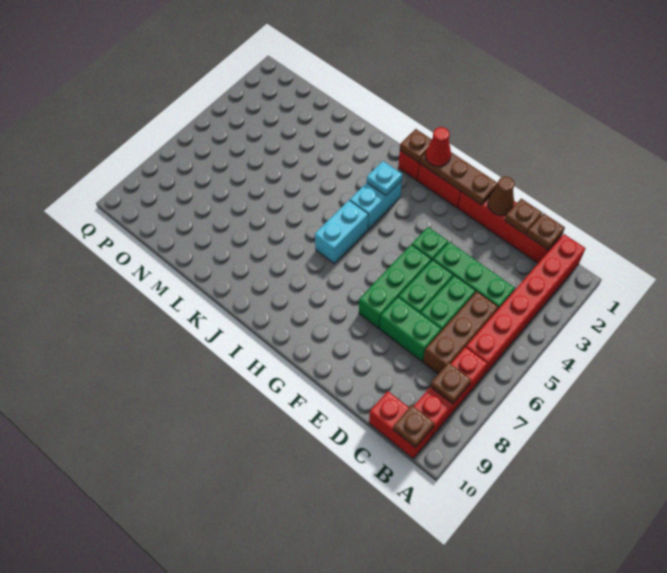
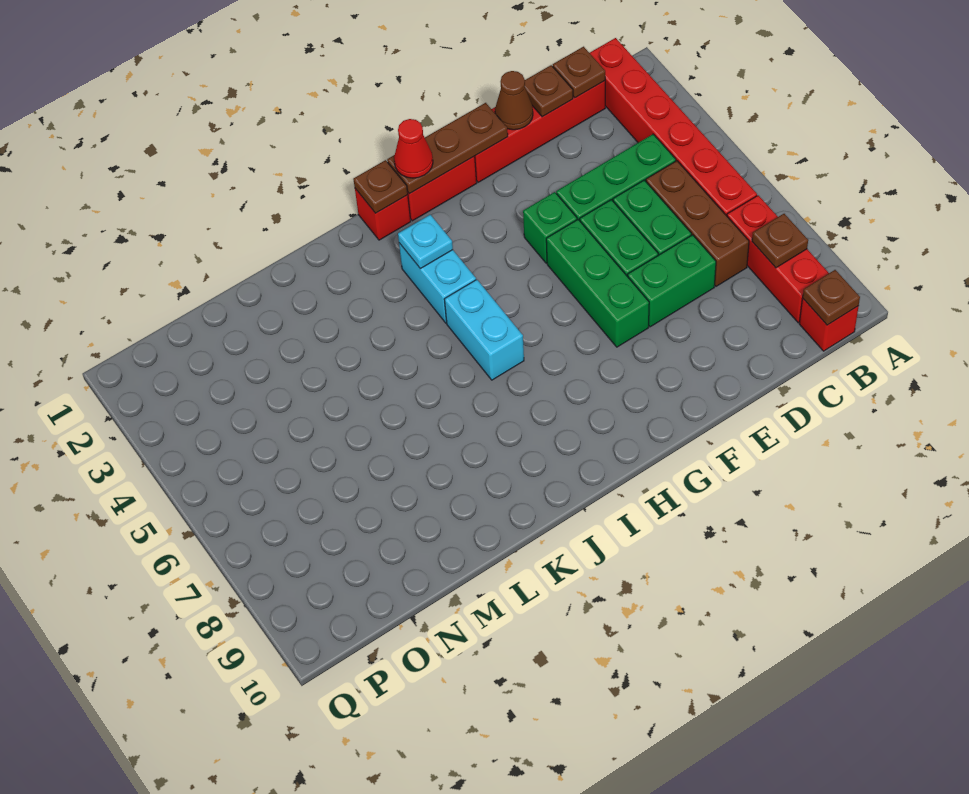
red 1x2 brick [369,391,433,459] -> red 1x1 brick [799,298,859,351]

